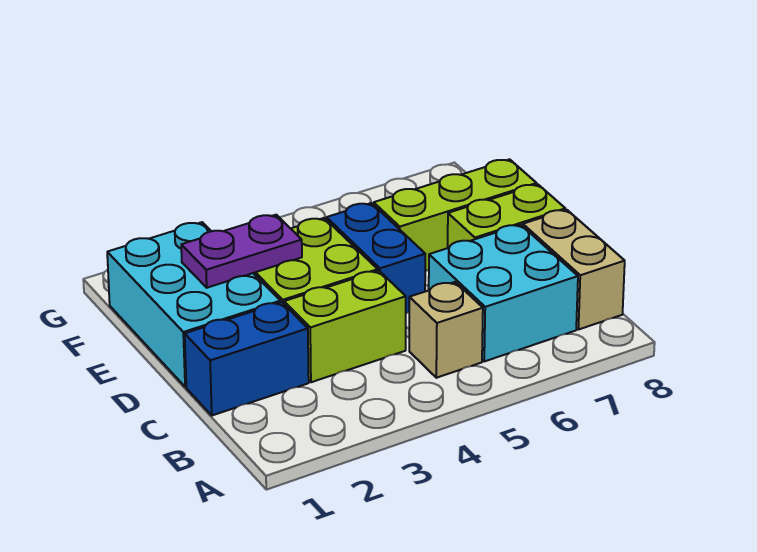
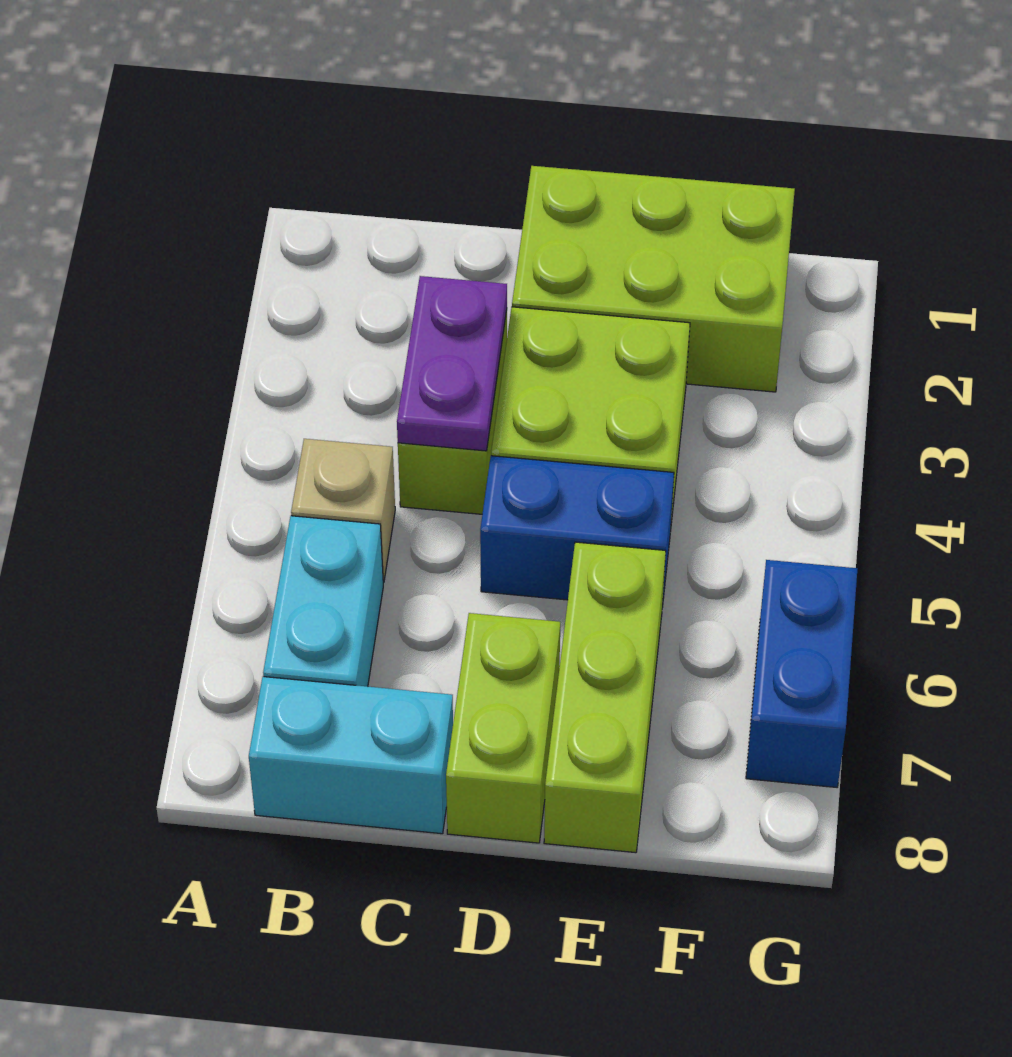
cyan 2x2 brick [429,225,578,361] -> cyan 1x2 brick [263,516,383,686]
tan 1x2 brick [523,210,625,330] -> cyan 1x2 brick [249,677,453,834]
blue 1x2 brick [185,302,309,415] -> blue 1x2 brick moved to [746,560,857,787]
cyan 2x3 brick [107,222,280,387] -> lime 2x3 brick [512,166,795,392]
purple 1x2 plate [181,215,302,288] -> purple 1x2 plate moved to [397,276,507,451]

